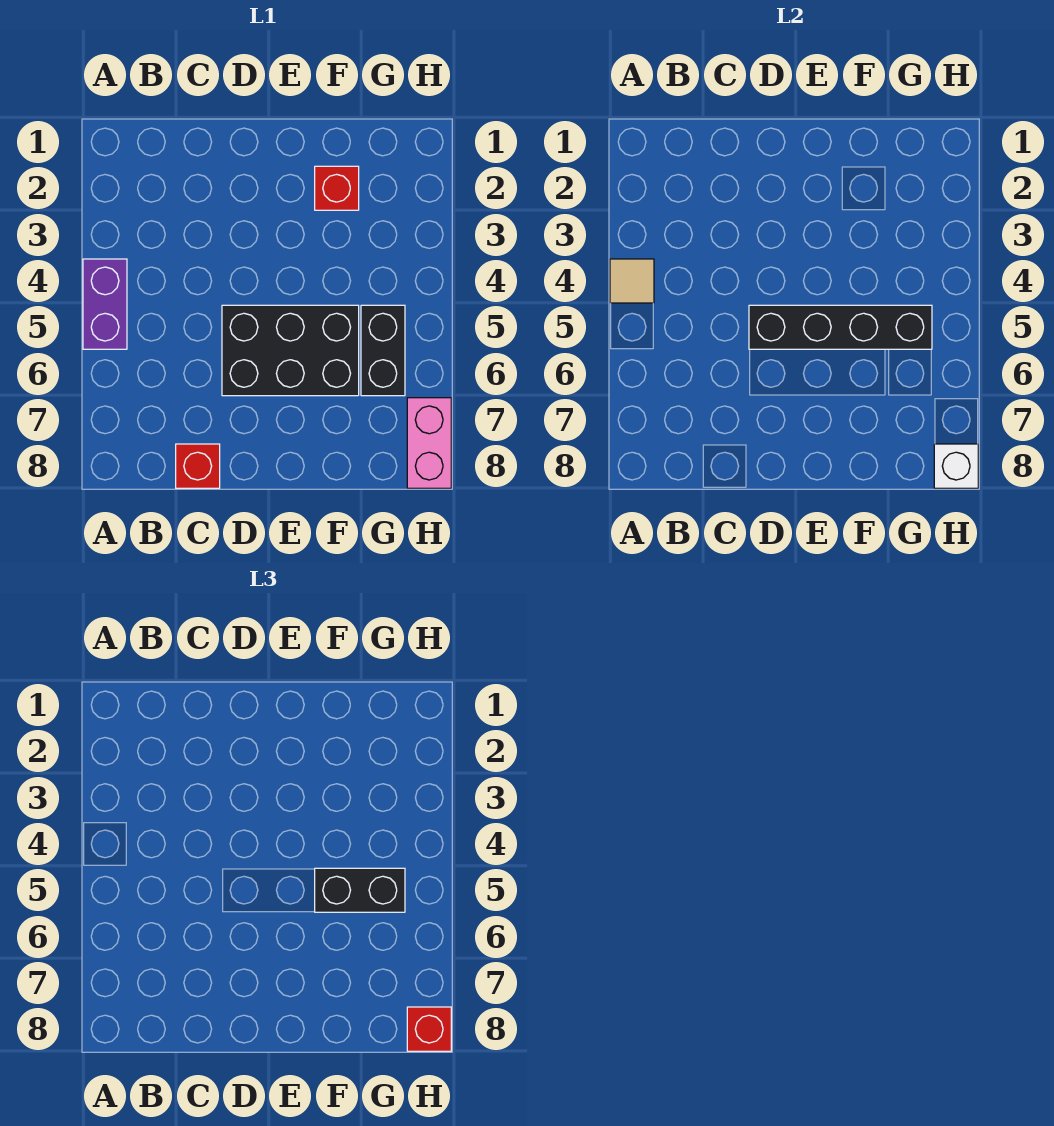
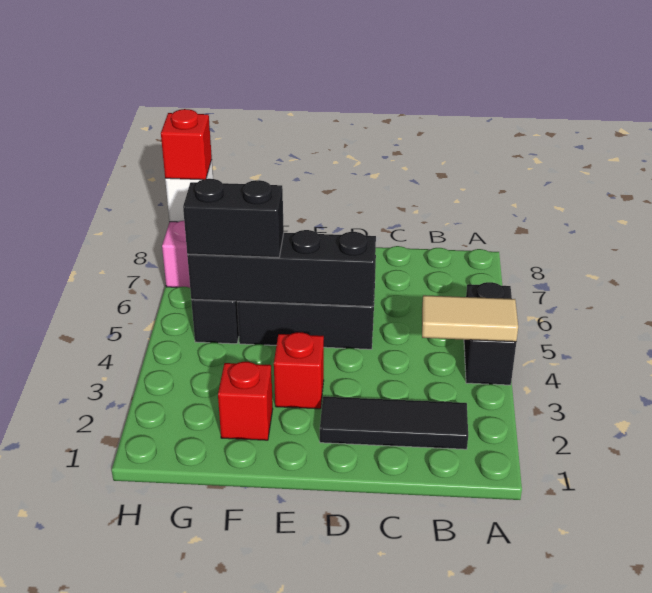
purple 1x2 brick [83,259,127,349] -> black 1x2 brick [464,282,516,385]
tan 1x1 tile [610,259,654,303] -> tan 1x2 tile [422,295,518,342]
none -> black 1x3 tile [320,397,468,449]
red 1x1 brick [176,444,220,488] -> red 1x1 brick moved to [274,332,324,409]

